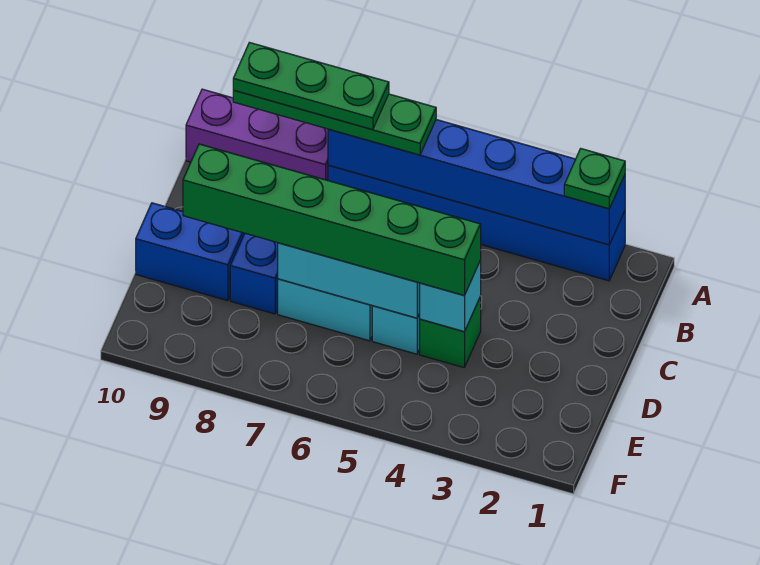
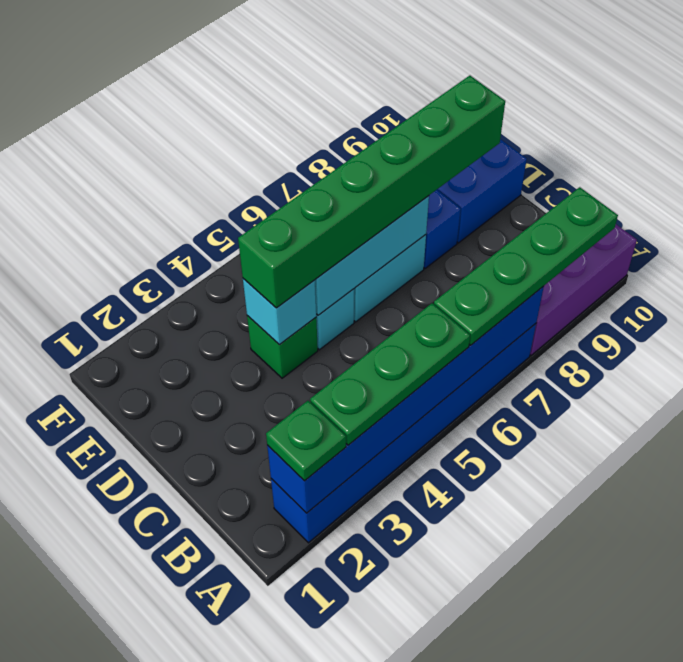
green 1x3 plate [233,42,389,130] -> green 1x3 plate moved to [310,303,470,445]

